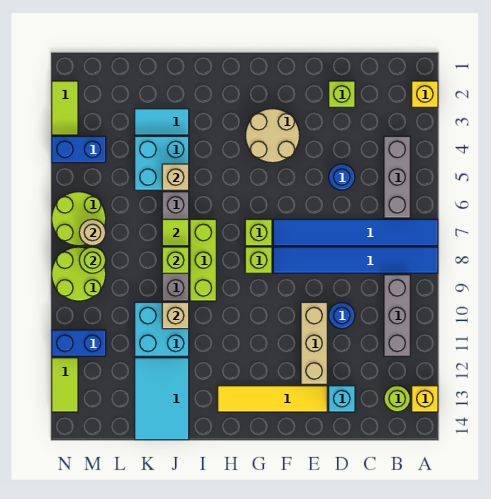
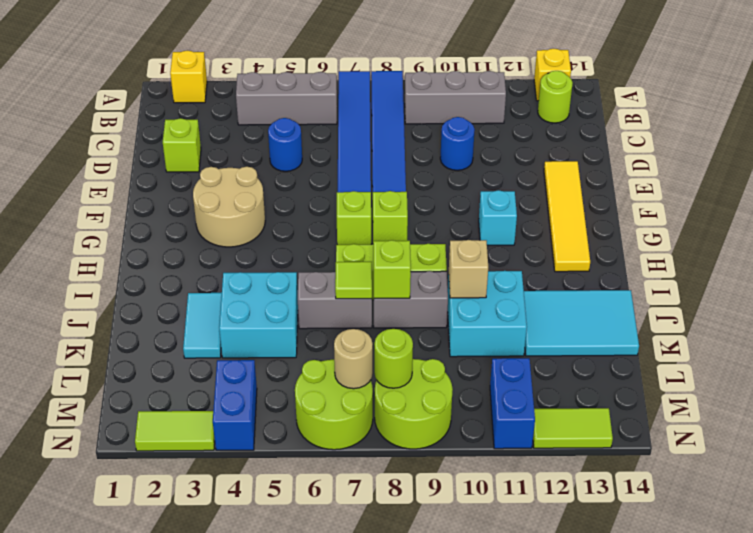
cyan 1x1 brick [329,386,355,412] -> cyan 1x1 brick moved to [479,190,517,245]
tan 1x3 brick [301,302,327,384] -> none
tan 1x1 brick [162,164,189,190] -> none

